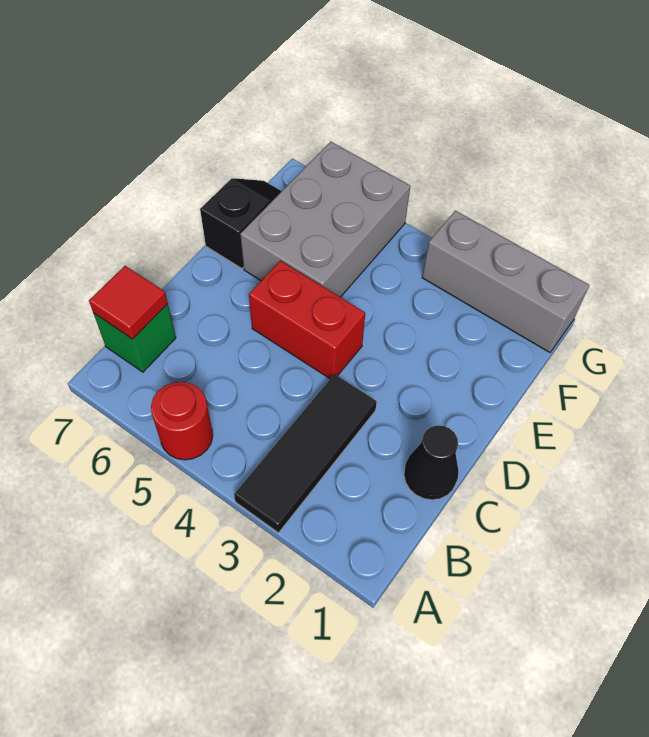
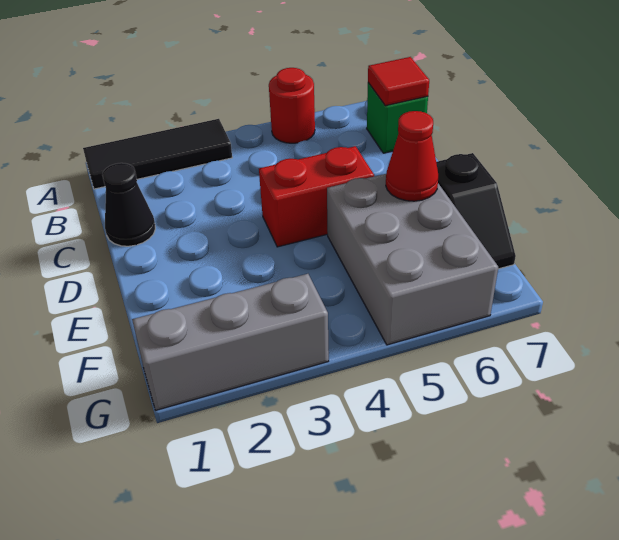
black 1x3 tile [234,374,377,533] -> black 1x3 tile turned to [83,119,232,189]
none -> red 1x1 cone [386,111,438,201]

